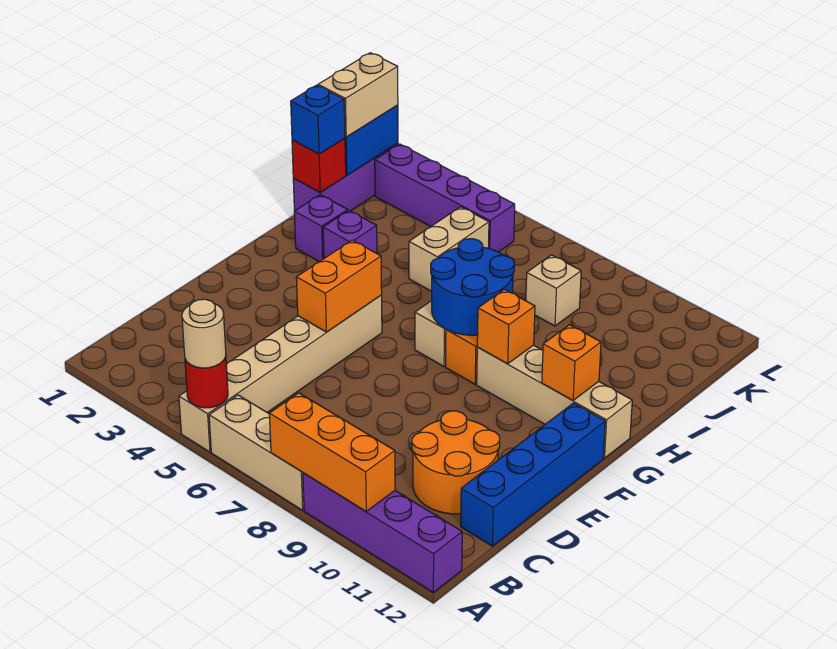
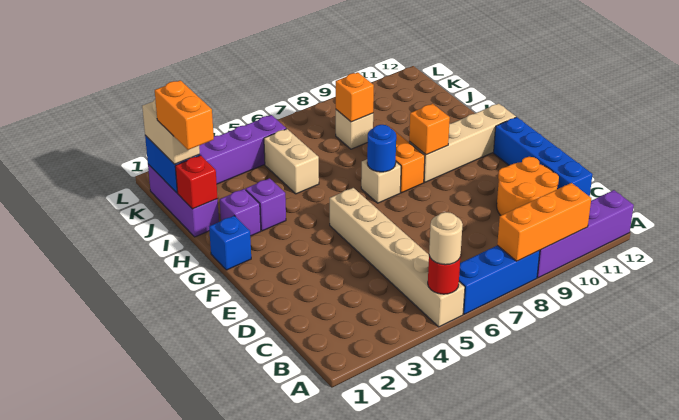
tan 1x3 brick [209,395,304,510] -> blue 1x3 brick [459,245,540,314]
orange 1x2 brick [296,240,382,332] -> orange 1x2 brick moved to [155,80,214,150]
blue 2x2 round brick [431,239,514,335] -> blue 1x1 round brick [367,125,396,172]
orange 1x1 brick [542,325,601,401] -> orange 1x1 brick moved to [336,72,374,122]
blue 1x1 brick [291,85,345,154] -> blue 1x1 brick moved to [209,216,251,270]

